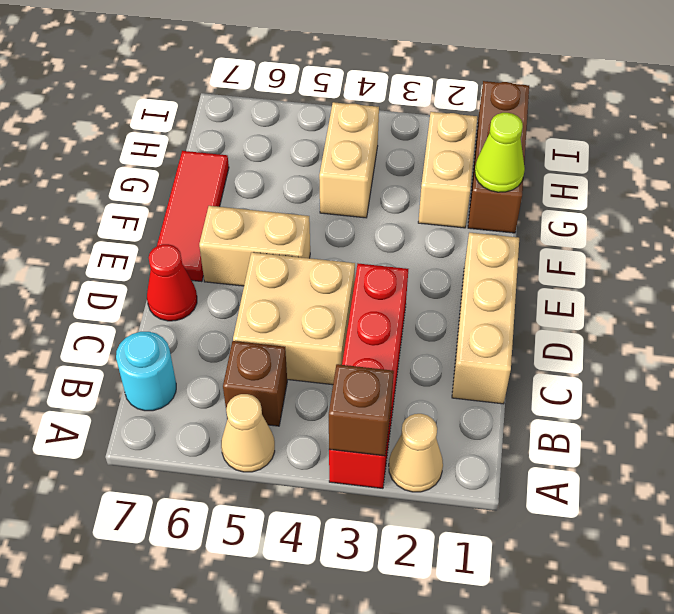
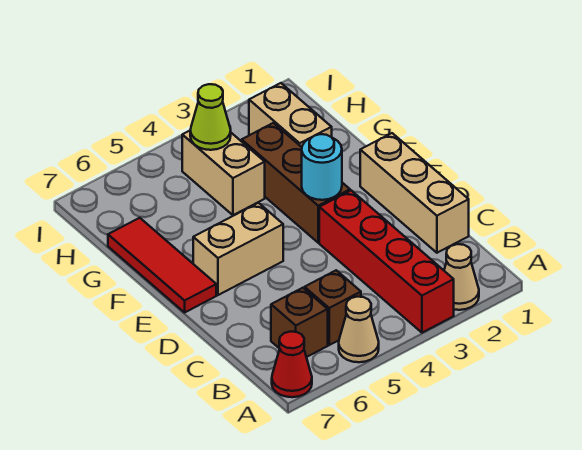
brown 1x1 brick [329,364,394,456] -> brown 1x1 brick moved to [271,288,328,357]
cyan 1x1 round brick [116,332,176,411] -> cyan 1x1 round brick moved to [302,134,342,200]
tan 2x2 brick [233,252,355,385] -> none
red 1x1 cone [147,244,197,321] -> red 1x1 cone moved to [272,331,312,397]
brown 1x3 brick [468,81,529,233] -> brown 1x3 brick moved to [242,123,350,243]
lime 1x1 cone [475,113,525,192] -> lime 1x1 cone moved to [190,84,231,150]

